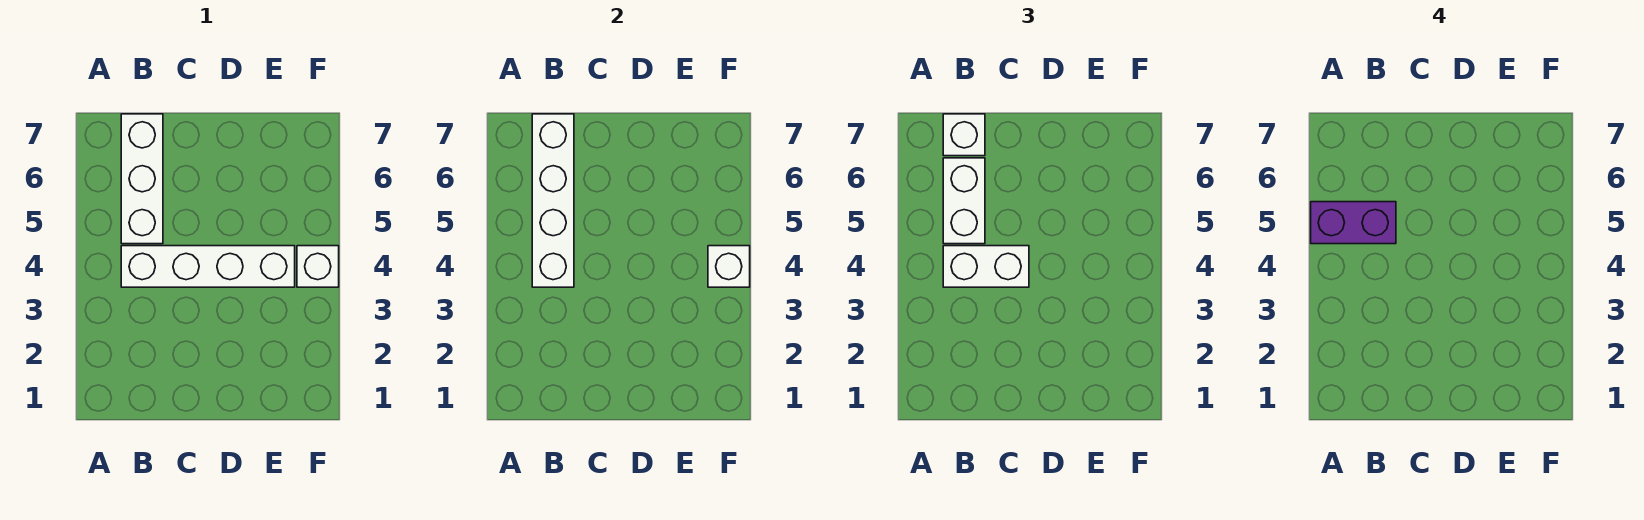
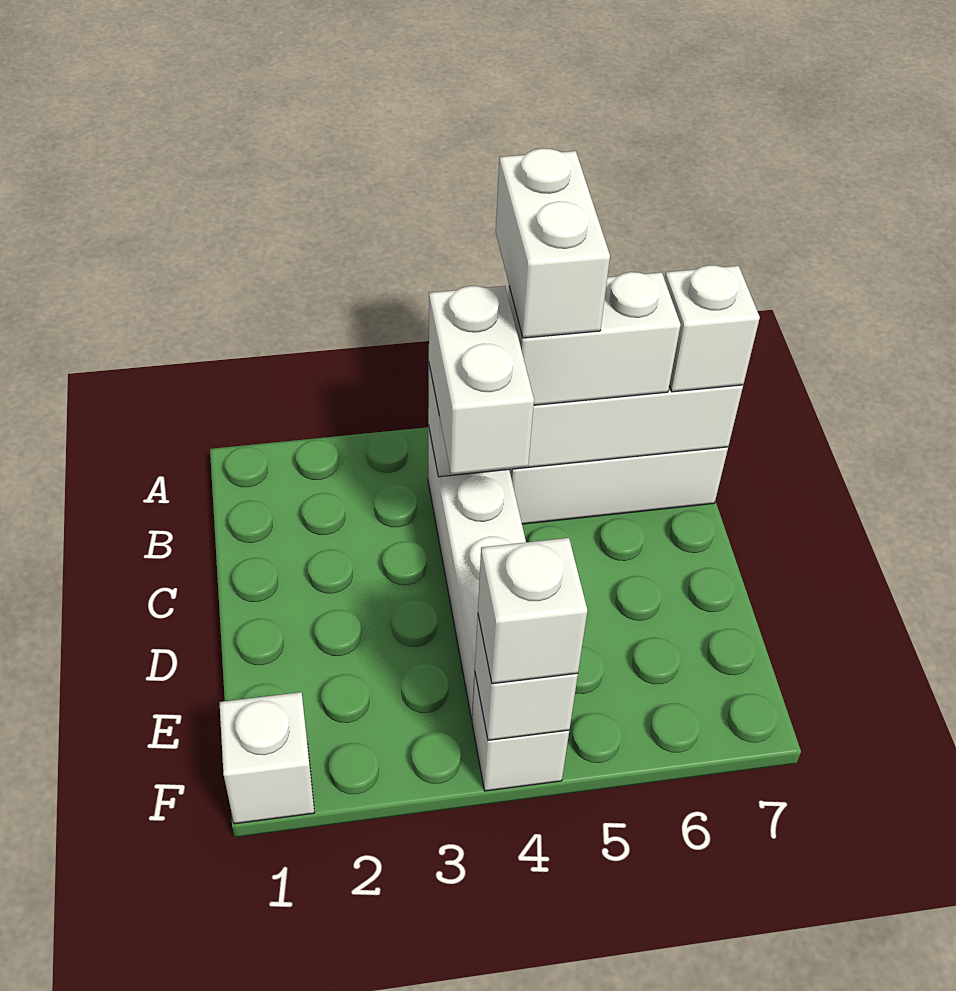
purple 1x2 brick [1311,202,1396,244] -> white 1x2 brick [496,148,610,338]
none -> white 1x1 brick [219,692,315,824]
none -> white 1x1 brick [478,538,588,684]

